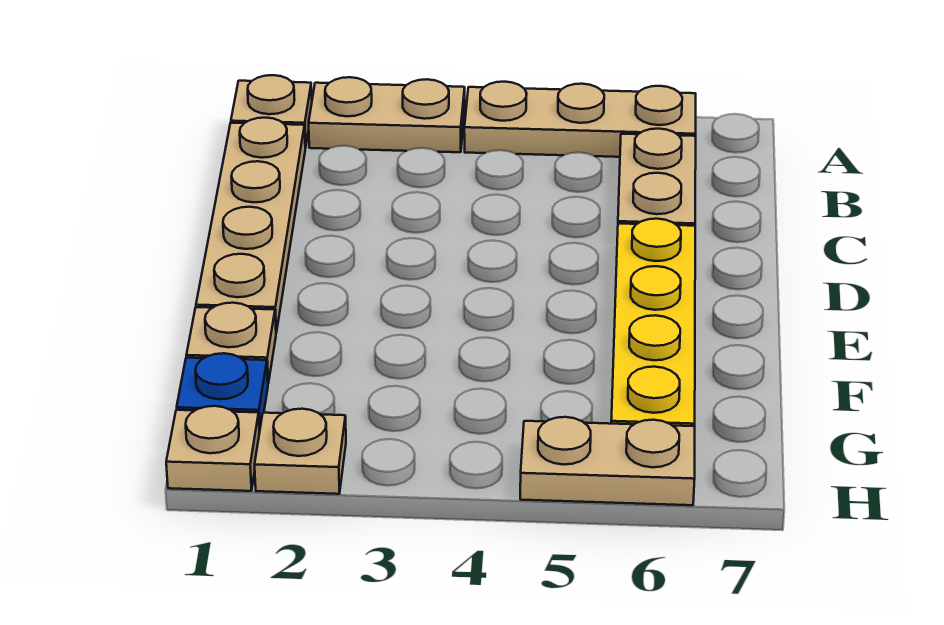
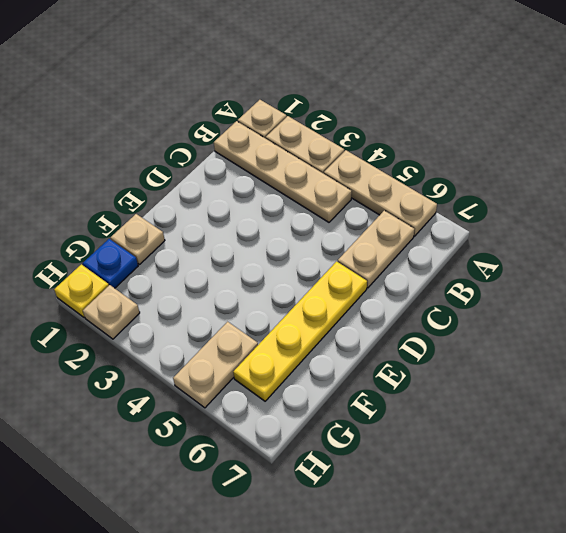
tan 1x4 plate [196,118,305,333] -> tan 1x4 plate turned to [214,121,352,222]
tan 1x1 plate [166,406,259,491] -> yellow 1x1 plate [54,264,109,317]
tan 1x2 plate [520,417,695,505] -> tan 1x2 plate turned to [173,322,258,408]

